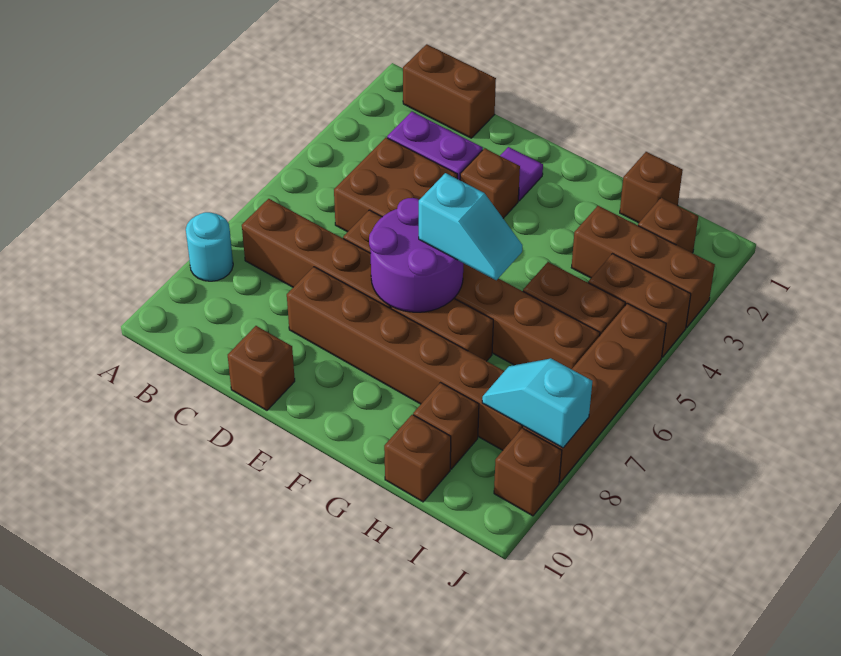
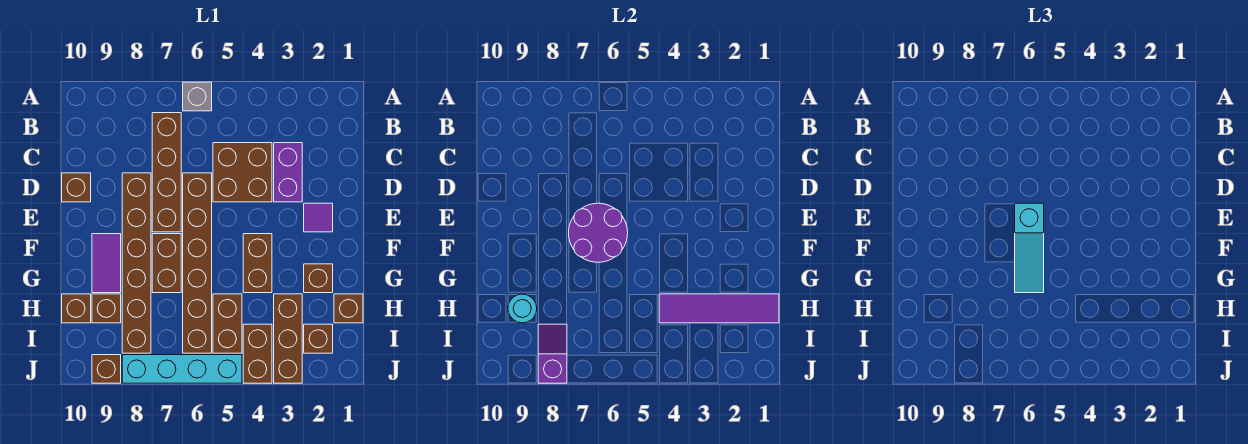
none -> grey 1x1 brick [183,82,212,111]
cyan 1x1 round brick [186,212,233,281] -> cyan 1x1 round brick moved to [508,294,537,323]
brown 1x2 brick [403,44,496,138] -> brown 1x2 brick moved to [243,234,272,293]
brown 1x1 brick [460,148,520,218] -> brown 1x1 brick moved to [304,264,333,293]
cyan 1x2 slope [419,173,522,280] -> cyan 1x3 slope [1015,203,1044,293]
none -> purple 1x2 tile [92,234,121,293]
none -> purple 1x4 tile [659,294,779,323]
cyan 1x2 slope [482,358,592,448] -> purple 1x2 slope [538,324,567,383]
brown 1x4 brick [523,304,666,483] -> cyan 1x4 brick [122,355,242,383]

